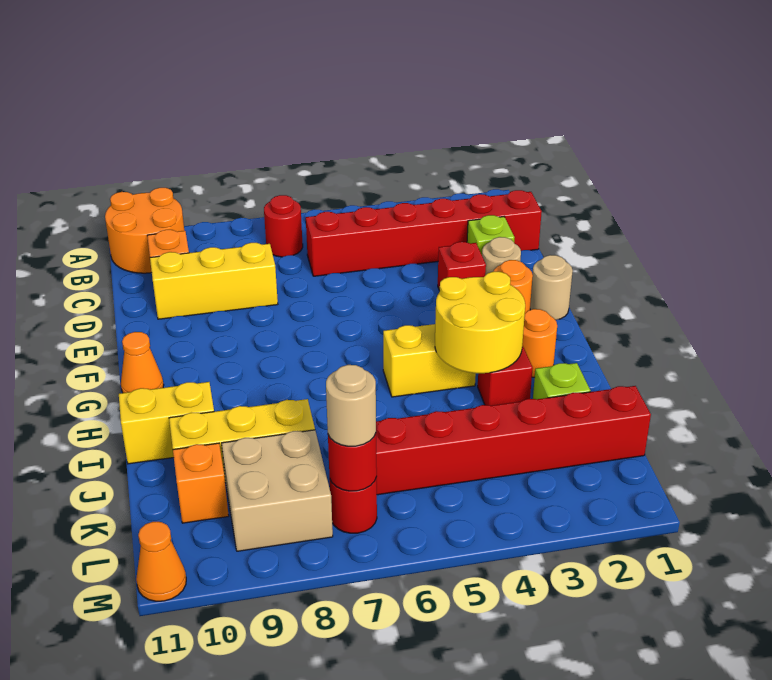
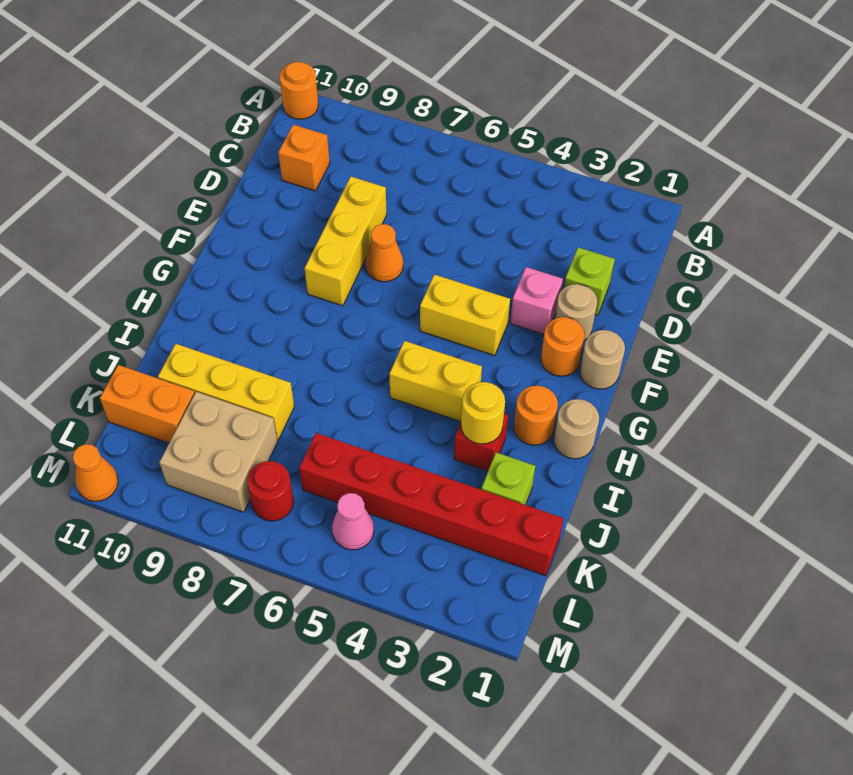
orange 2x2 round brick [105,188,184,273] -> orange 1x1 round brick [280,62,318,119]
red 1x1 round brick [264,195,303,257] -> none
red 1x6 brick [306,190,542,276] -> none
yellow 1x3 brick [150,243,278,319] -> yellow 1x3 brick turned to [305,177,387,306]
red 1x1 brick [438,242,486,291] -> pink 1x1 brick [510,267,563,334]
orange 1x1 cone [121,332,164,393] -> orange 1x1 cone moved to [365,224,403,282]
yellow 2x2 round brick [435,272,525,373] -> yellow 1x1 round brick [461,382,505,444]
yellow 1x2 brick [119,382,214,464] -> yellow 1x2 brick moved to [420,274,510,356]
orange 1x1 brick [173,443,229,523] -> orange 1x2 brick [100,365,195,443]
none -> pink 1x1 cone [332,493,374,550]
red 1x1 round brick [328,433,377,491] -> none
tan 1x1 round brick [326,365,376,446] -> tan 1x1 round brick moved to [554,399,599,459]

